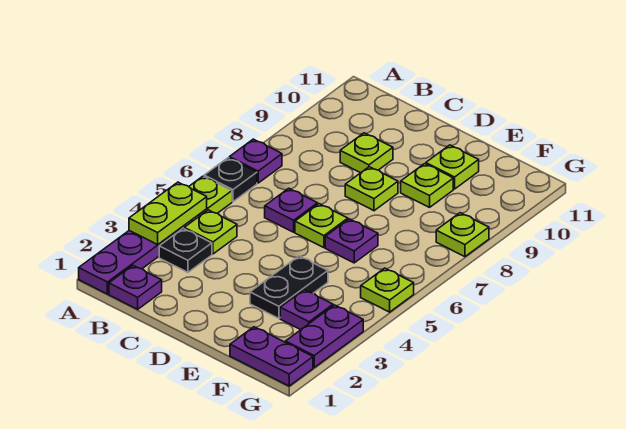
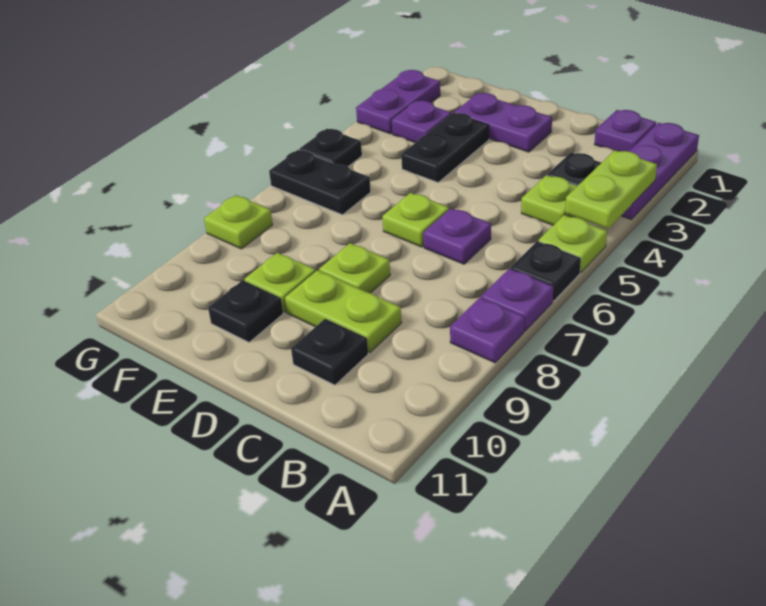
lime 1x1 plate [340,133,393,173] -> lime 1x2 plate [285,270,402,352]
none -> black 1x1 plate [291,319,368,385]
purple 1x1 plate [325,219,378,263] -> purple 1x1 plate moved to [450,298,525,363]
lime 1x1 plate [426,145,479,189] -> black 1x1 plate [208,280,283,342]
purple 1x2 plate [230,327,313,386] -> purple 1x2 plate moved to [454,93,552,152]
none -> black 1x2 plate [269,150,371,215]
lime 1x1 plate [361,268,414,312] -> black 1x1 plate [299,129,362,167]

